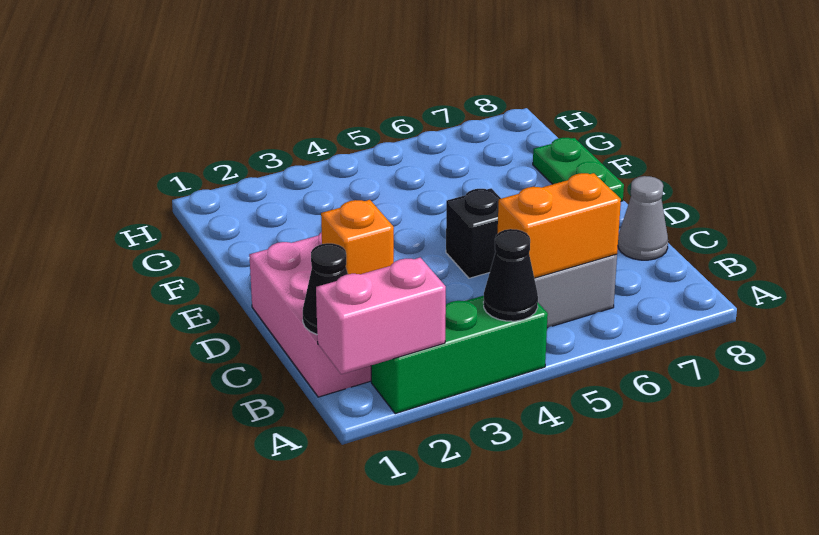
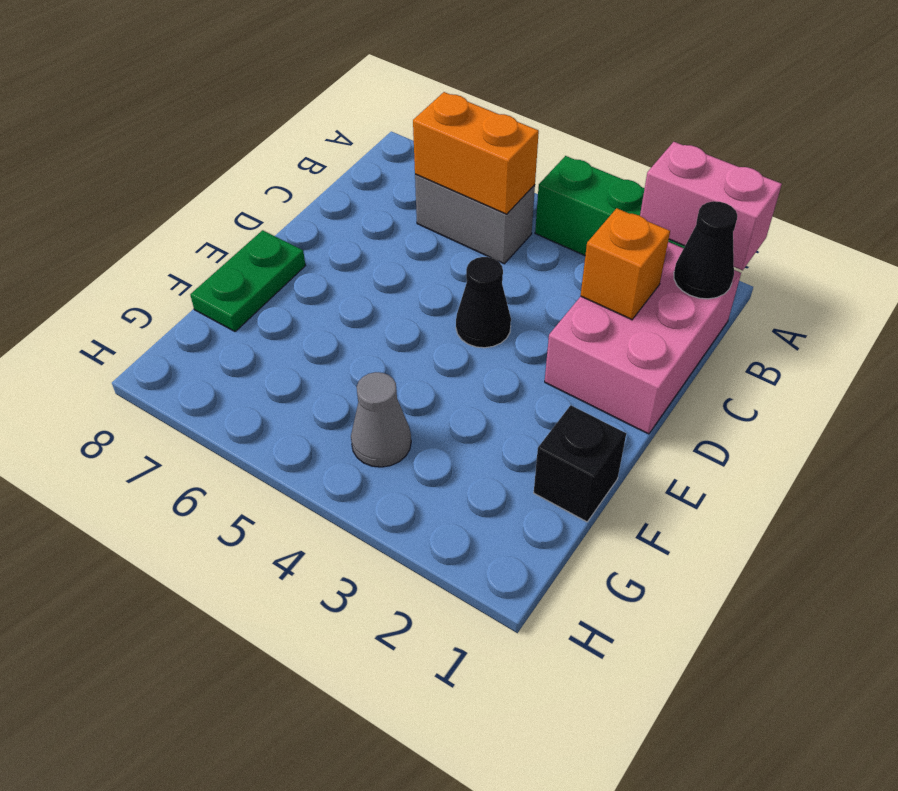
black 1x1 cone [483,229,538,321] -> black 1x1 cone moved to [456,257,511,348]
grey 1x1 cone [618,176,668,260] -> grey 1x1 cone moved to [351,372,411,467]
black 1x1 brick [446,188,501,278] -> black 1x1 brick moved to [534,405,626,522]

